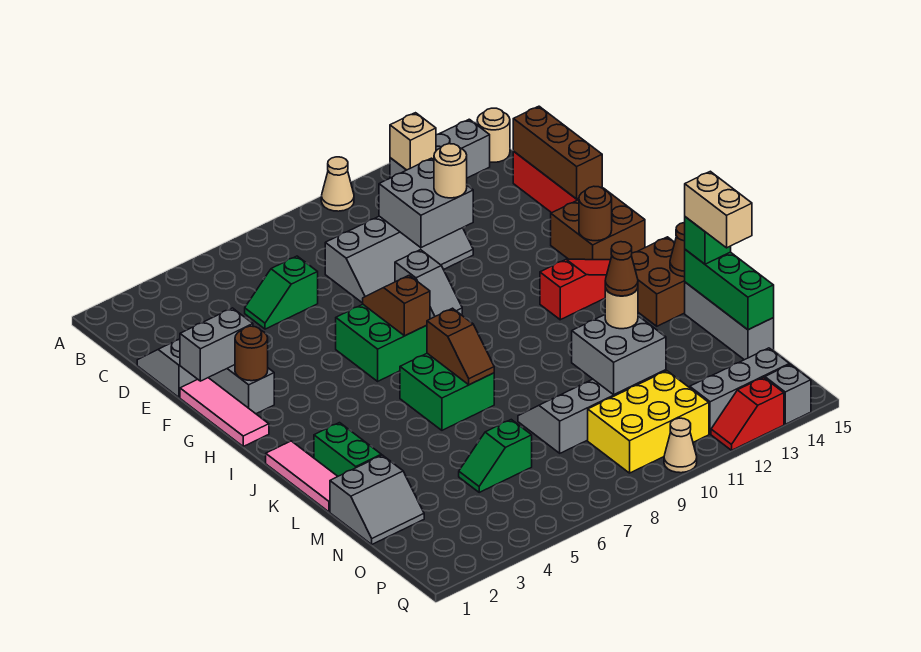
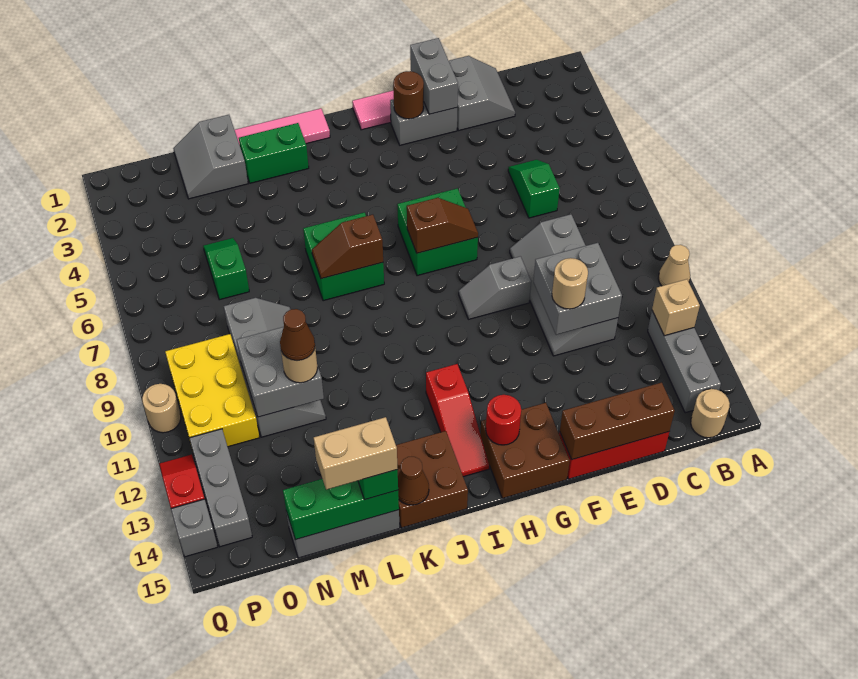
brown 1x1 round brick [579,186,612,241] -> red 1x1 round brick [486,395,521,445]
tan 1x1 cone [664,418,697,473] -> tan 1x1 round brick [142,384,181,433]

